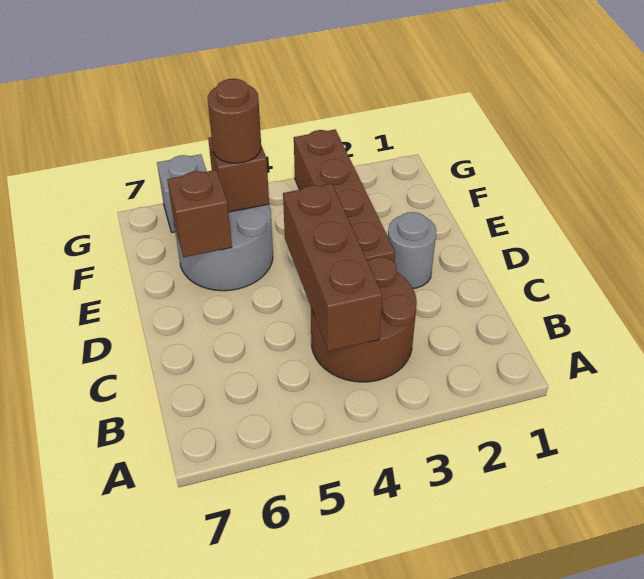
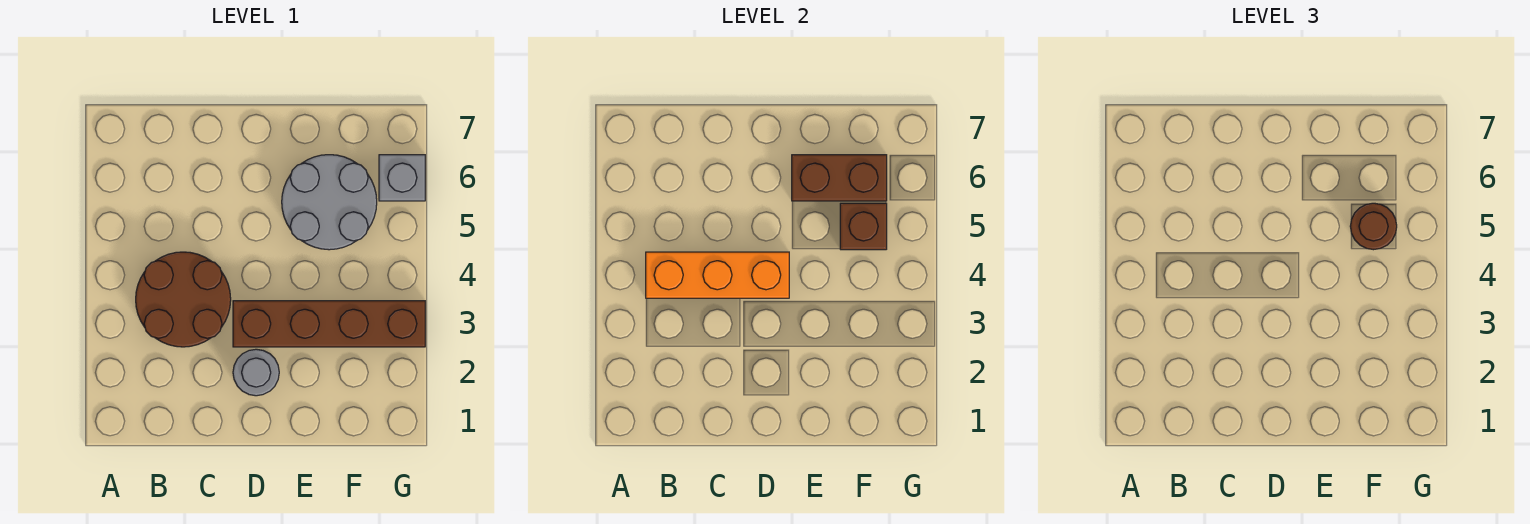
brown 1x3 brick [283,184,382,351] -> orange 1x3 brick [646,252,789,298]
brown 1x1 brick [167,170,232,257] -> brown 1x2 brick [792,155,887,201]

